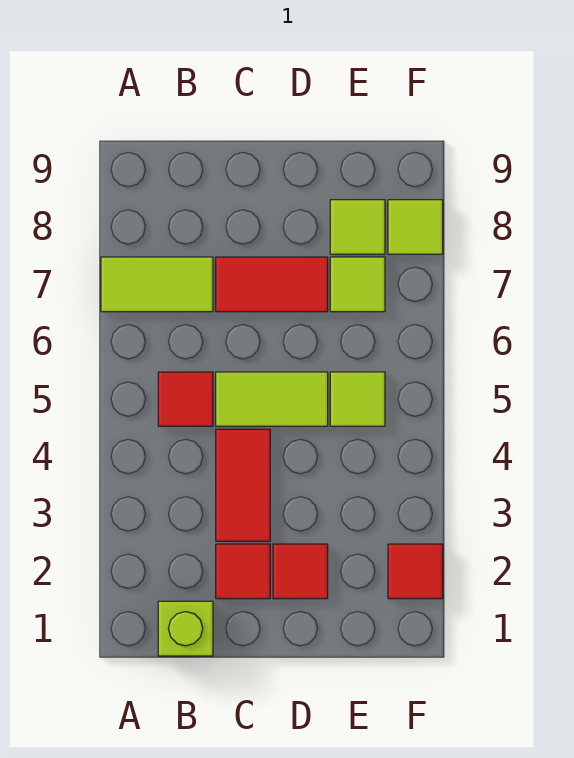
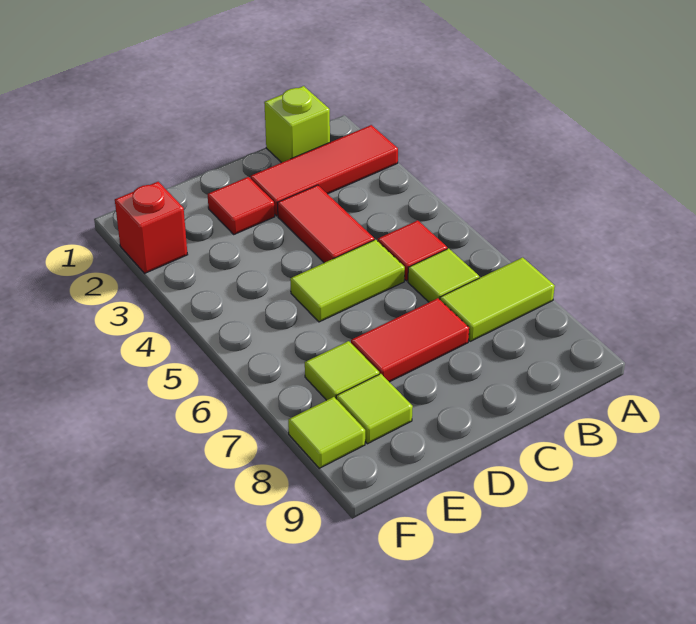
red 1x1 tile [216,544,270,599] -> red 1x3 tile [250,125,398,216]
lime 1x1 tile [330,372,385,426] -> lime 1x1 tile moved to [408,248,479,302]
red 1x1 tile [388,544,443,599] -> red 1x1 brick [115,182,188,273]

